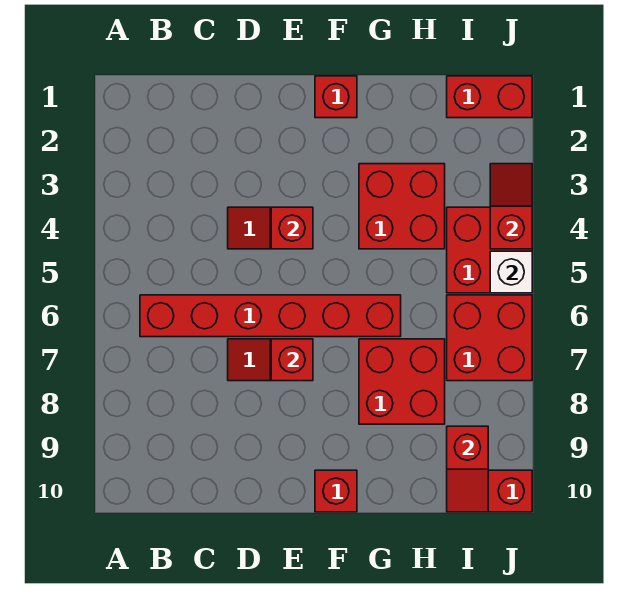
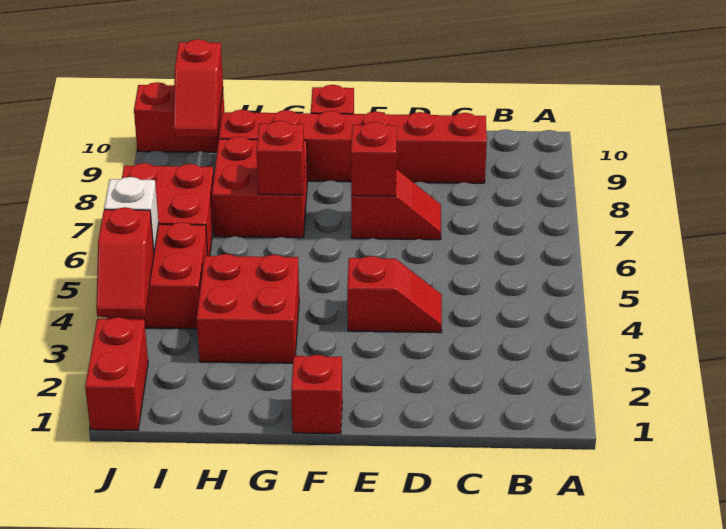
red 1x6 brick [140,295,401,337] -> red 1x6 brick moved to [219,110,487,183]
red 1x1 brick [271,207,313,249] -> red 1x1 brick moved to [257,121,305,195]
red 1x2 brick [447,76,532,118] -> red 1x2 brick turned to [85,317,148,430]
red 1x2 slope [447,426,488,512] -> red 1x2 slope turned to [173,39,223,137]

